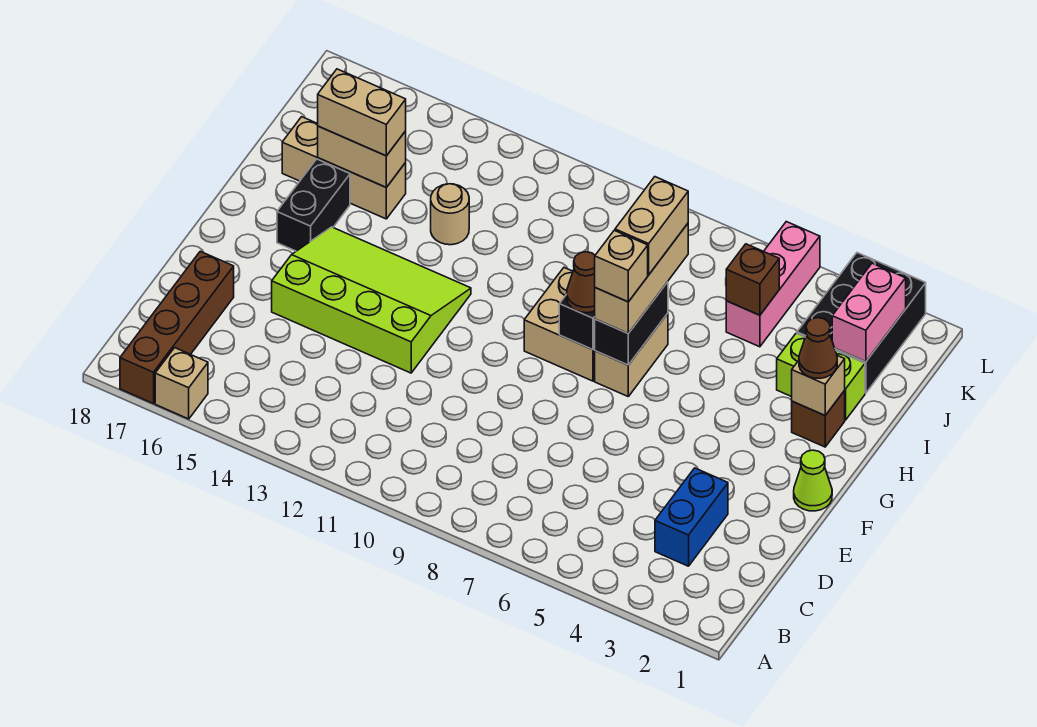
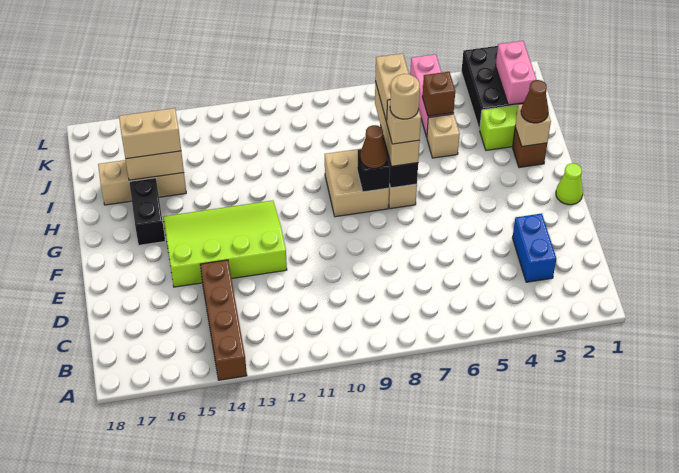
tan 1x1 brick [155,348,208,419] -> tan 1x1 brick moved to [427,114,460,158]
brown 1x4 brick [120,251,234,404] -> brown 1x4 brick moved to [200,260,247,380]
tan 1x1 round brick [431,184,469,245] -> tan 1x1 round brick moved to [390,74,420,119]

